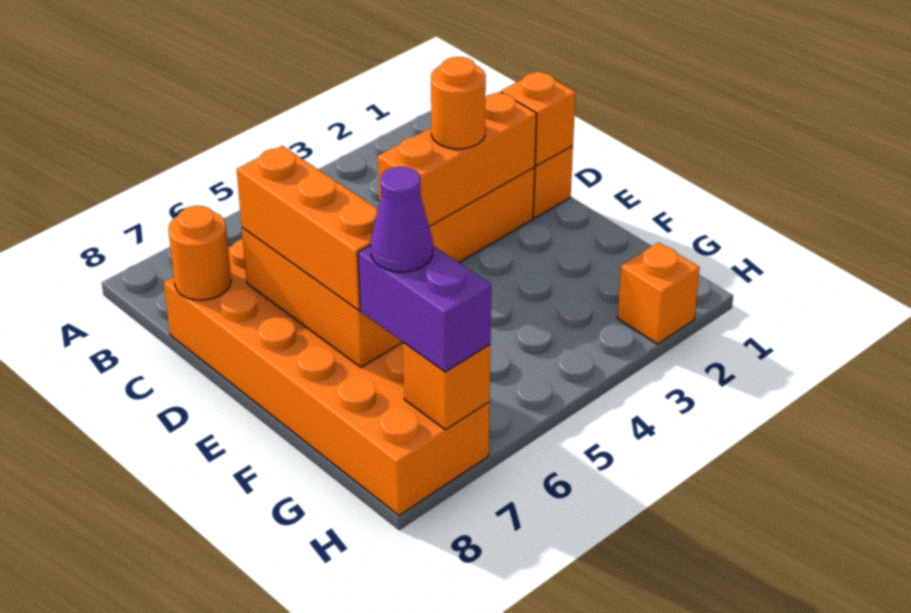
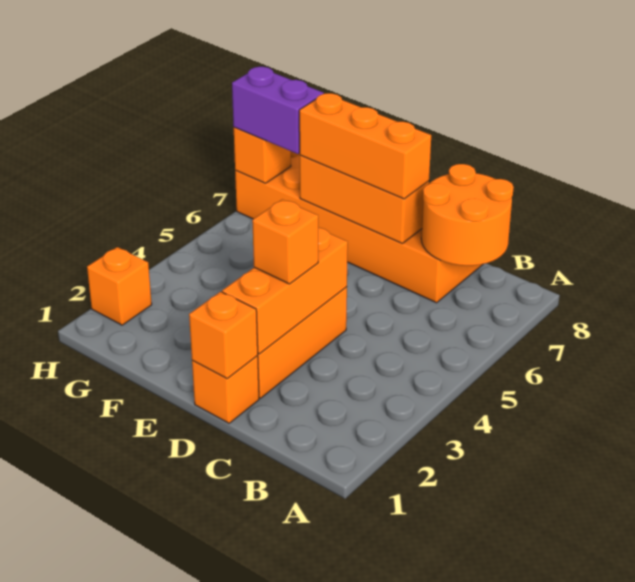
orange 1x1 round brick [168,206,231,300] -> orange 2x2 round brick [421,164,514,266]
orange 1x1 round brick [431,57,486,149] -> orange 1x1 brick [252,199,318,284]
purple 1x1 cone [371,167,433,272] -> none

